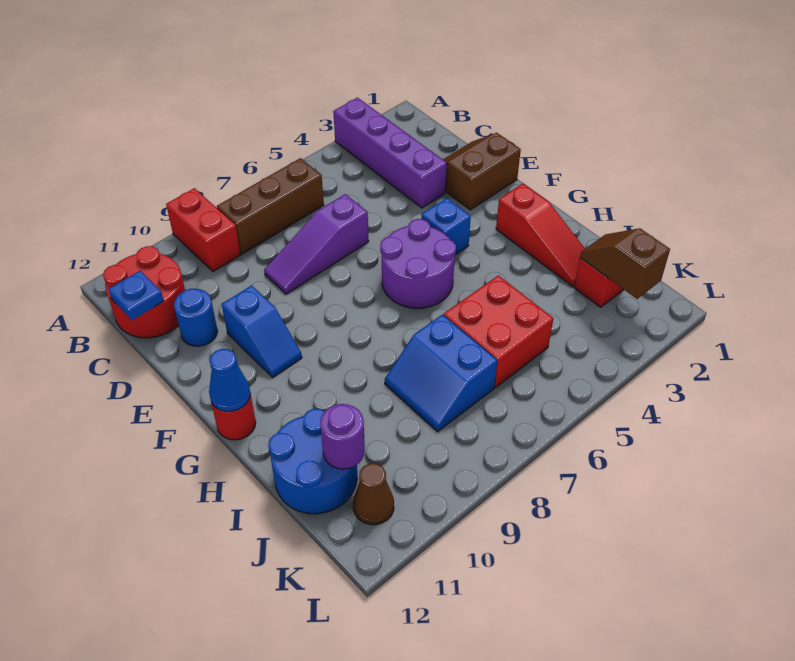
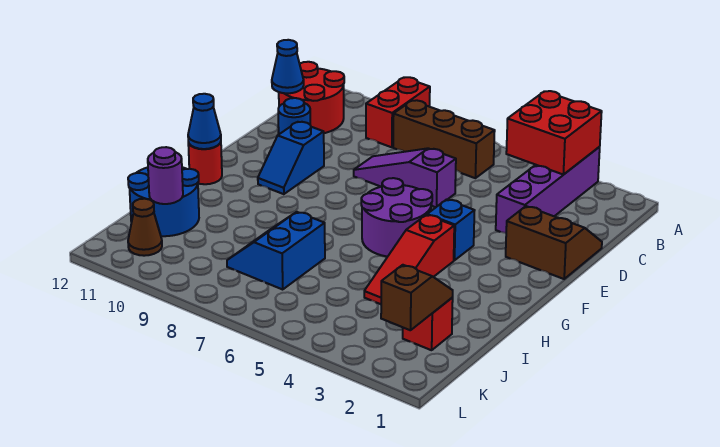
blue 1x1 plate [108,271,164,320] -> blue 1x1 cone [272,40,304,93]
red 1x3 slope [496,184,585,287] -> red 1x3 slope moved to [364,215,454,304]
red 2x2 brick [444,275,553,387] -> red 2x2 brick moved to [506,91,602,175]

